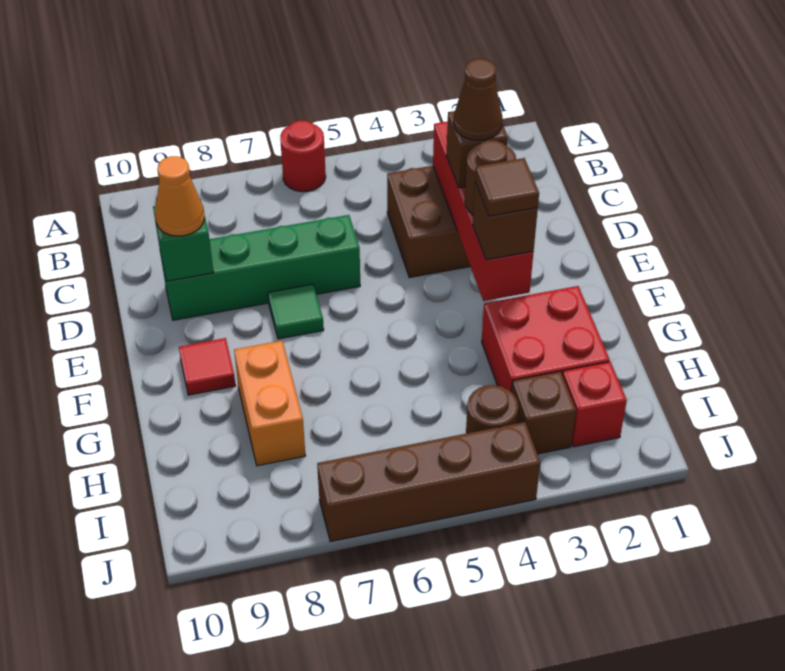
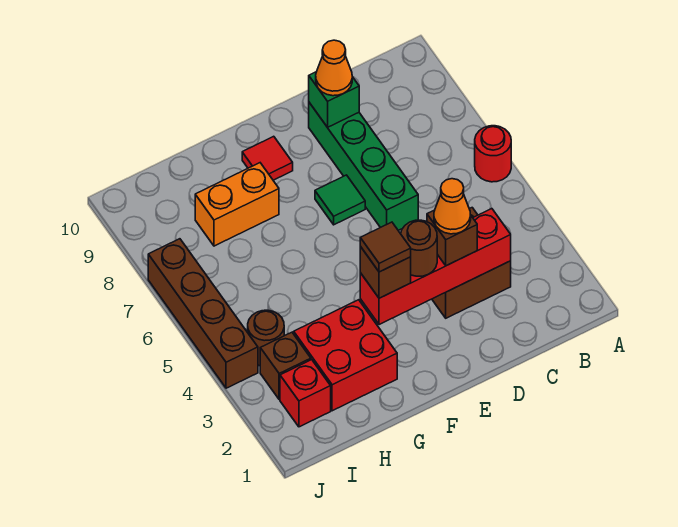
brown 1x1 cone [453,59,503,140] -> orange 1x1 cone [434,179,471,234]

